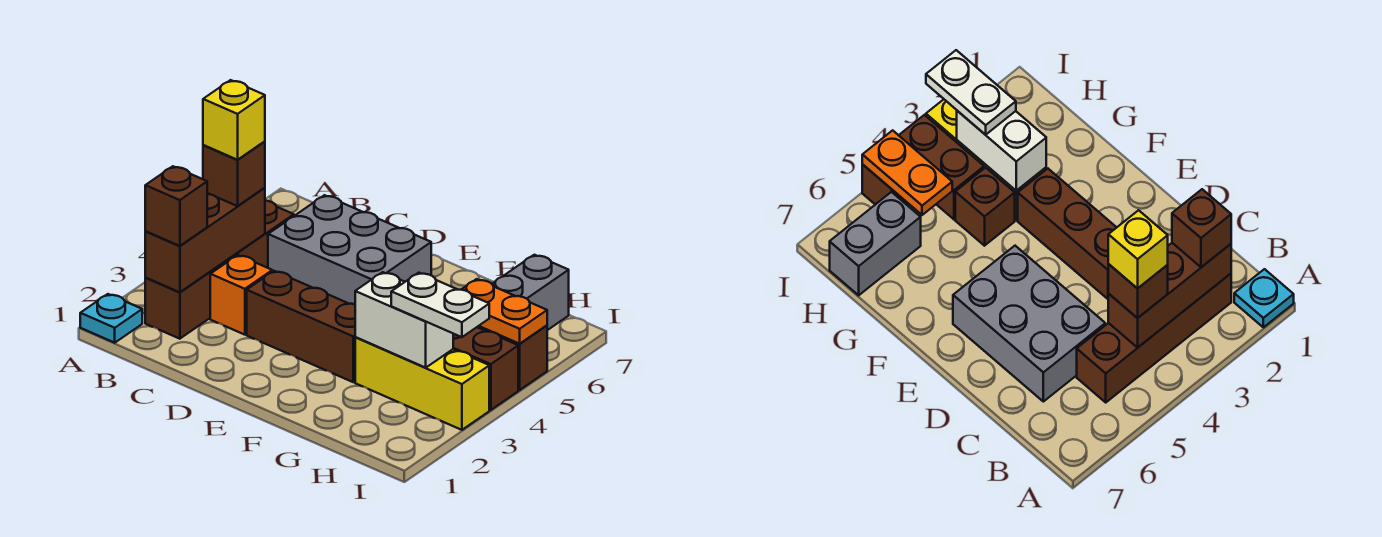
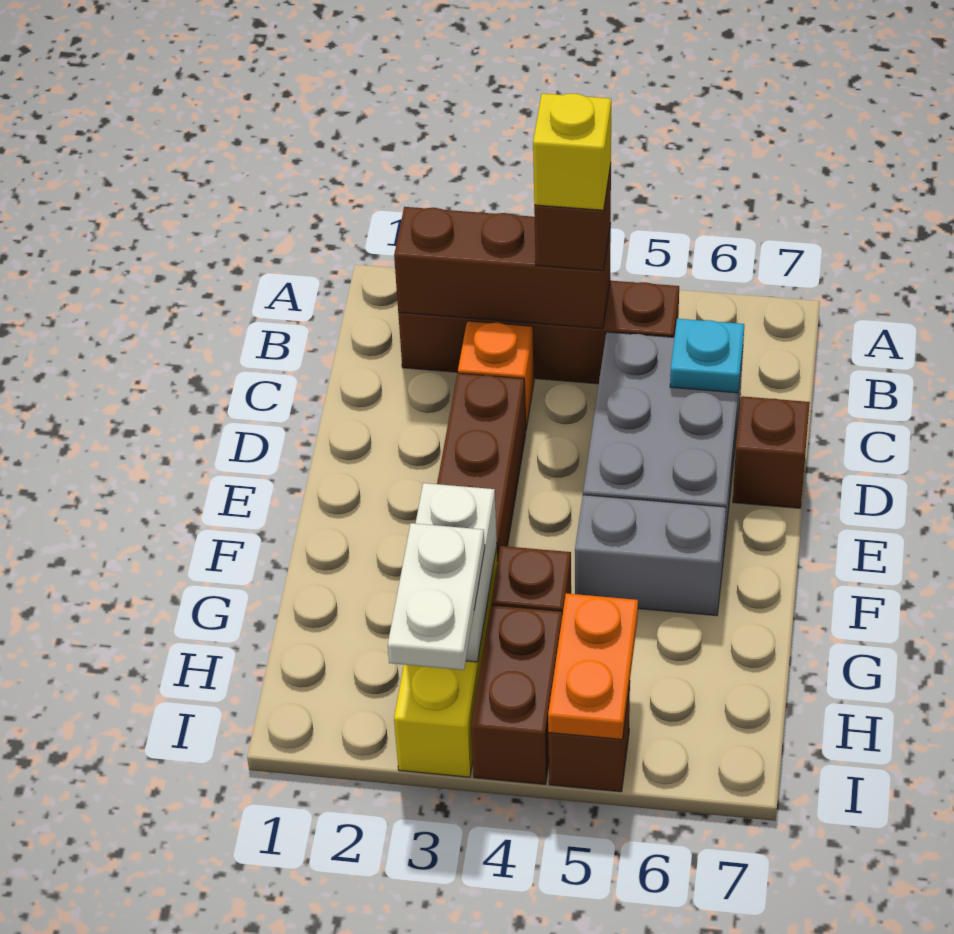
cyan 1x1 plate [80,294,142,343] -> cyan 1x1 plate moved to [670,319,744,393]
brown 1x1 brick [145,166,207,246] -> brown 1x1 brick moved to [733,396,810,508]
grey 1x2 brick [478,255,569,330] -> grey 1x2 brick moved to [575,495,726,616]

